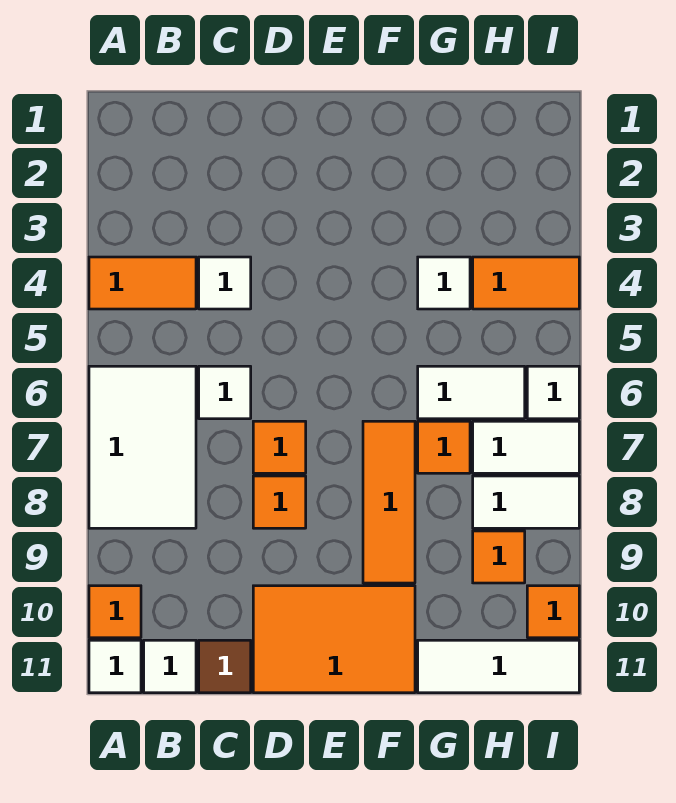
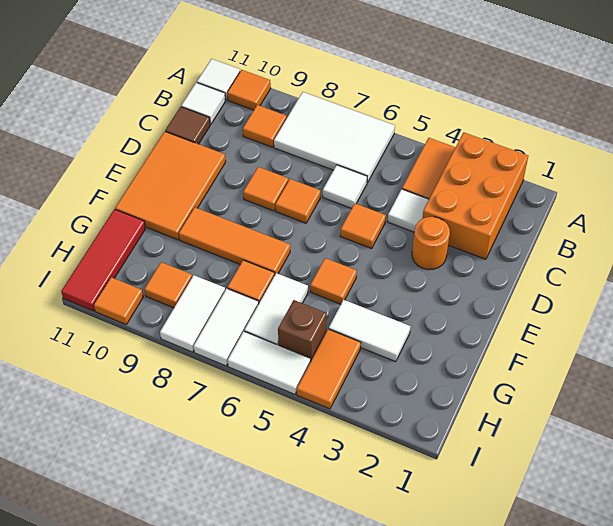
none -> orange 2x3 brick [422,132,528,259]
none -> orange 1x1 tile [243,105,287,147]
none -> orange 1x1 round brick [412,217,450,270]
none -> orange 1x1 tile [340,204,386,249]
none -> orange 1x1 tile [310,258,357,304]
white 1x1 tile [418,257,470,309] -> white 1x2 tile [329,300,411,362]
white 1x3 tile [418,640,579,693] -> red 1x3 tile [61,209,146,311]
none -> brown 1x1 brick [278,300,327,360]
white 1x1 tile [527,366,579,419] -> white 1x2 tile [228,331,311,394]

